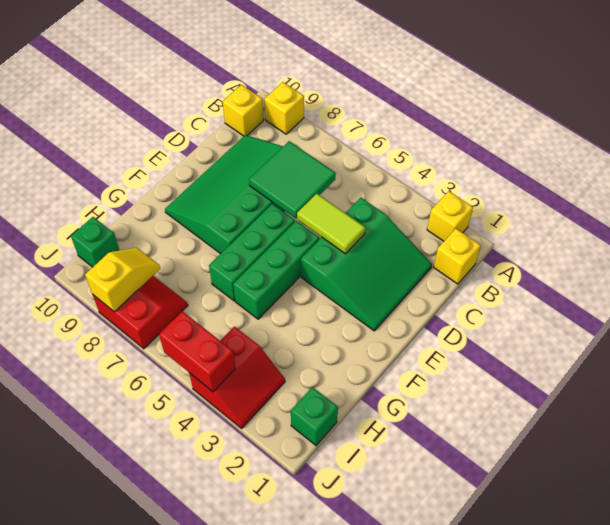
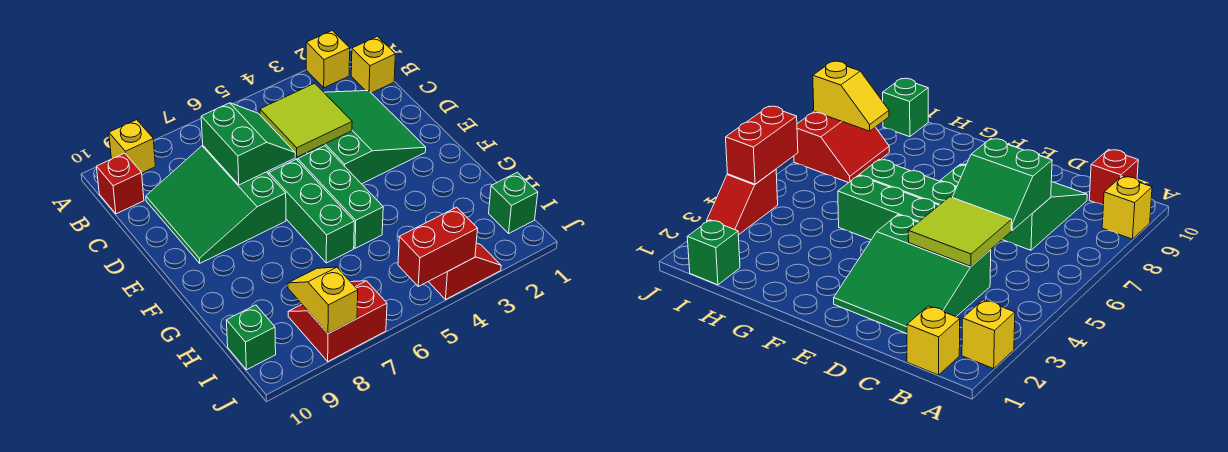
yellow 1x1 brick [223,85,264,136] -> red 1x1 brick [97,153,144,214]
green 2x2 tile [249,141,336,218] -> green 2x2 slope [201,103,295,185]
green 3x4 slope [165,135,284,254] -> green 3x3 slope [146,145,286,263]
lime 1x2 tile [297,194,365,254] -> lime 2x2 tile [260,83,352,157]
red 2x2 slope [189,327,285,428] -> red 1x2 slope [429,243,501,299]

